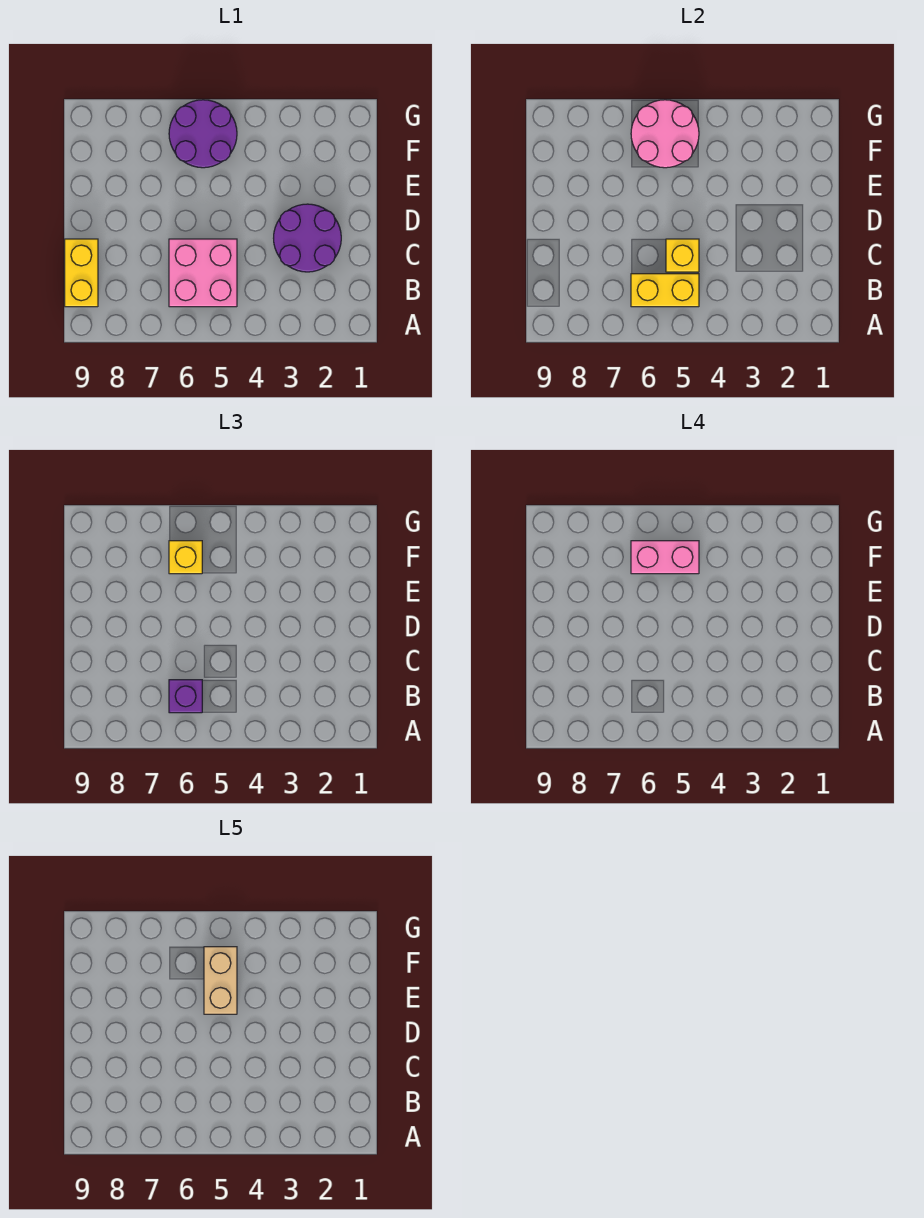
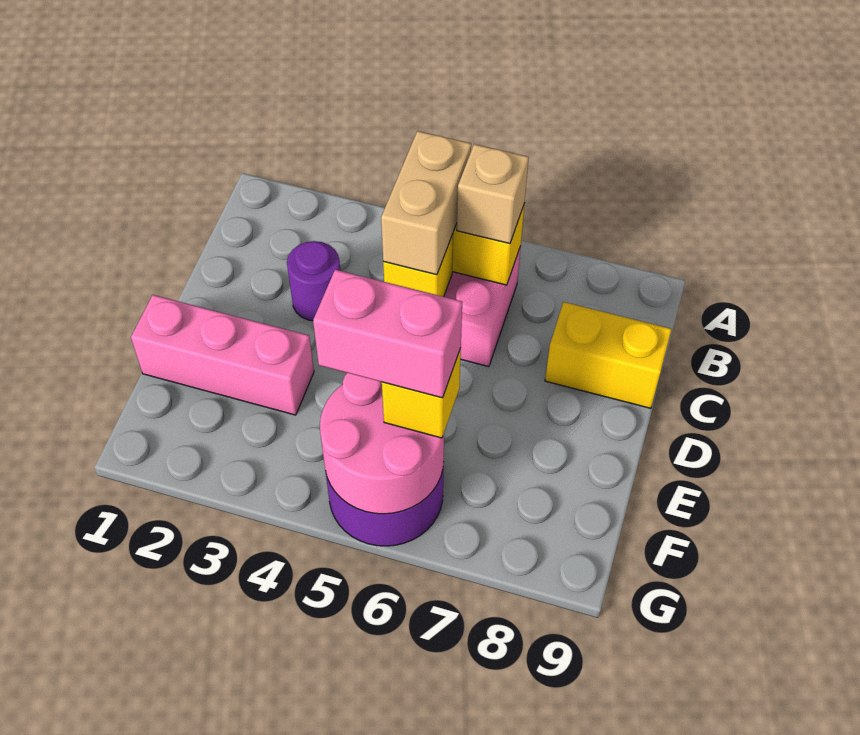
purple 1x1 brick [169,680,202,713] -> tan 1x1 brick [457,144,529,244]
yellow 1x2 brick [65,239,98,307] -> yellow 1x2 brick turned to [545,302,672,408]
purple 2x2 round brick [274,204,341,272] -> purple 1x1 round brick [287,241,340,321]
none -> pink 1x3 brick [131,295,314,415]
tan 1x2 brick [204,947,237,1014] -> tan 1x2 brick moved to [381,131,471,275]

